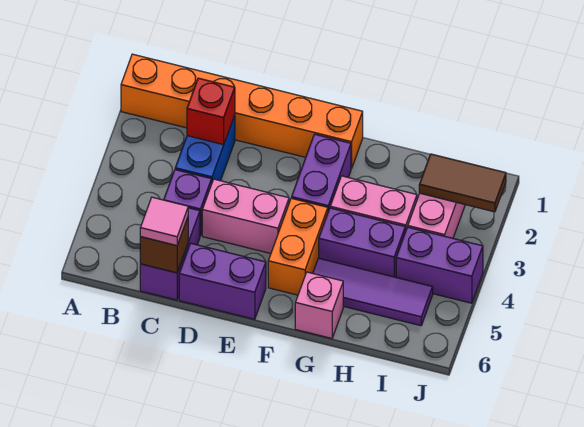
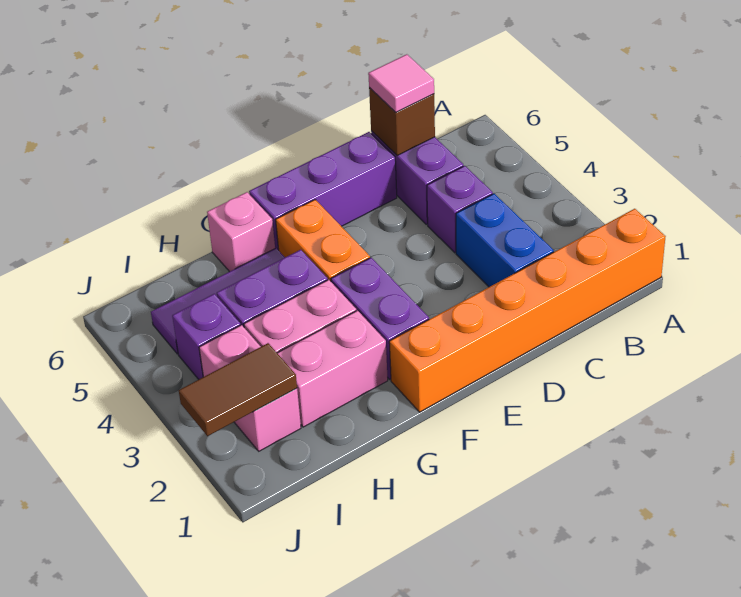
red 1x1 brick [187,78,235,145] -> none
pink 1x2 brick [202,179,289,253] -> pink 1x2 brick moved to [277,311,388,427]
purple 1x2 brick [179,243,266,319] -> purple 1x3 brick [249,132,397,250]
purple 1x2 brick [396,227,483,303] -> purple 1x1 brick [172,294,240,379]

